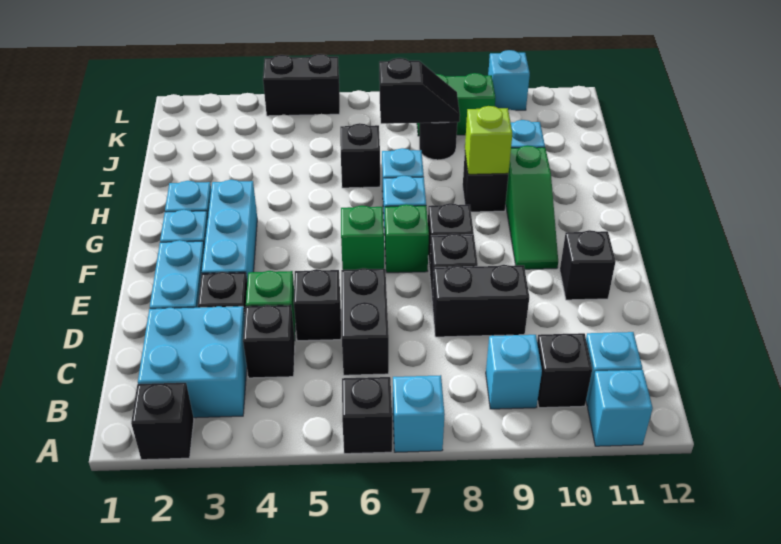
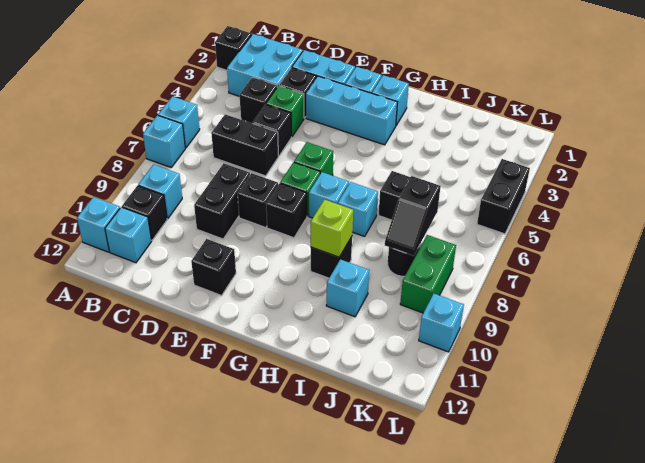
black 1x1 brick [342,377,392,454] -> cyan 1x1 brick [158,96,200,148]
green 1x3 slope [506,146,558,269] -> none

